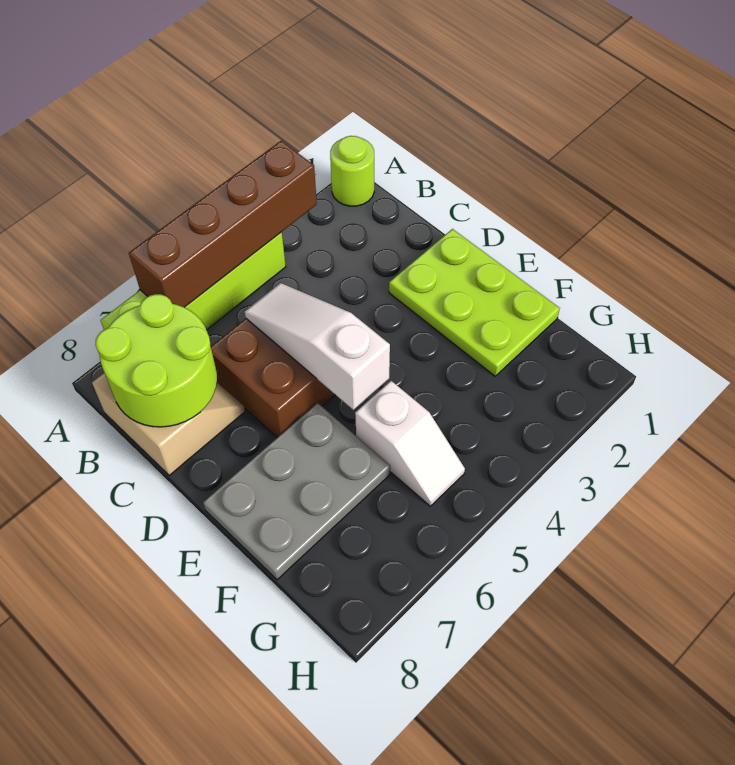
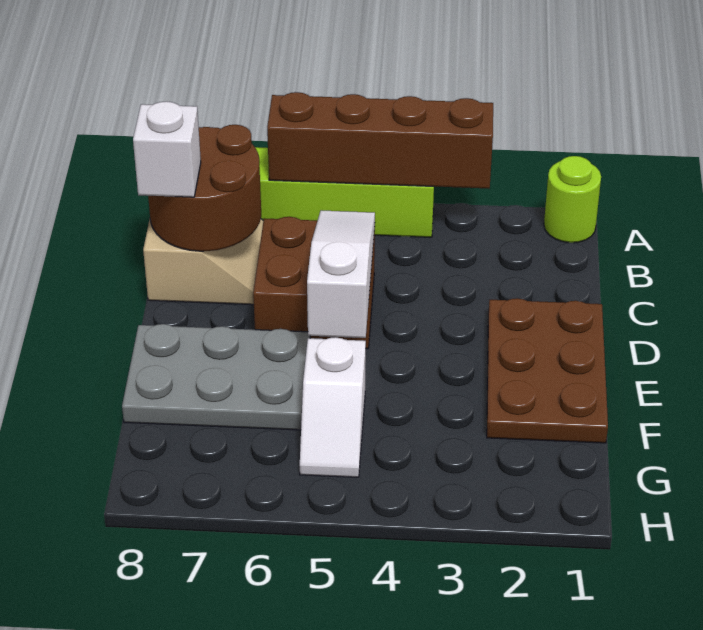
lime 2x2 round brick [95,294,217,427] -> brown 2x2 round brick [148,125,261,252]
none -> white 1x1 brick [133,101,201,197]
lime 2x3 plate [389,229,560,376] -> brown 2x3 plate [487,298,608,443]

